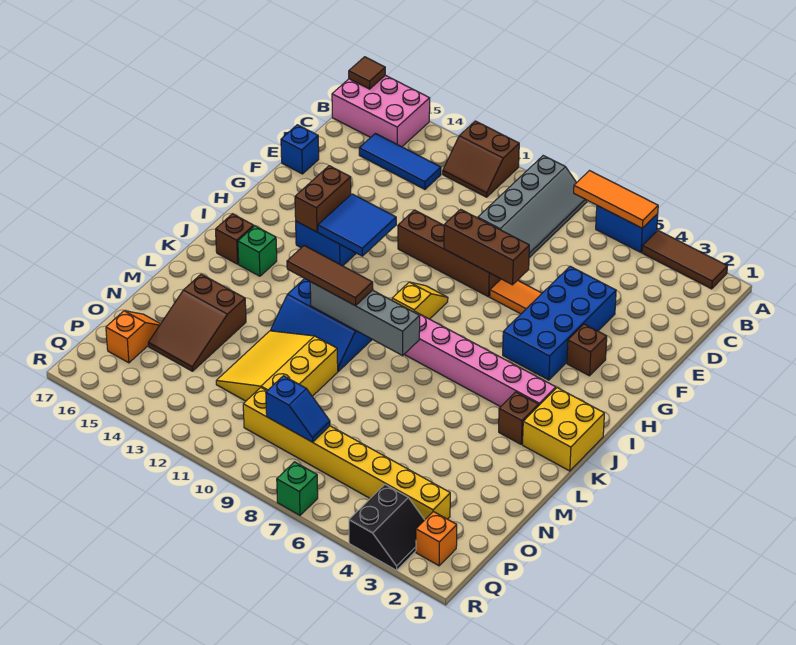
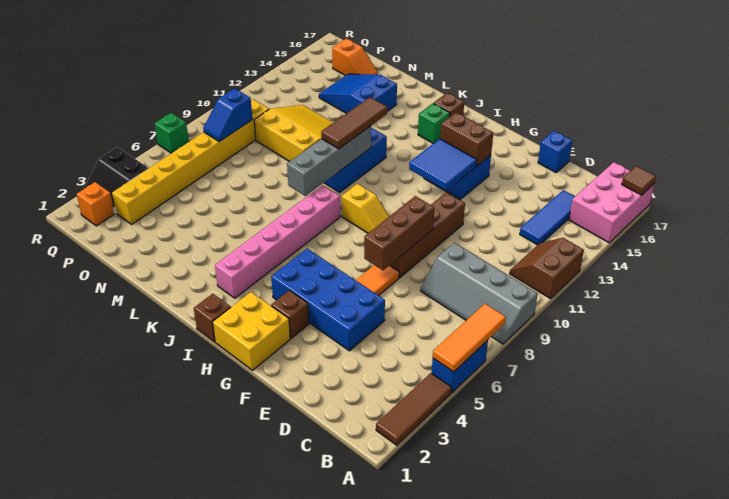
yellow 2x2 brick [523,388,604,471] -> yellow 2x2 brick moved to [213,292,290,370]
brown 1x1 brick [499,392,539,444] -> brown 1x1 brick moved to [194,294,231,342]
brown 2x3 slope [148,274,246,371] -> blue 2x3 slope [319,74,397,114]

